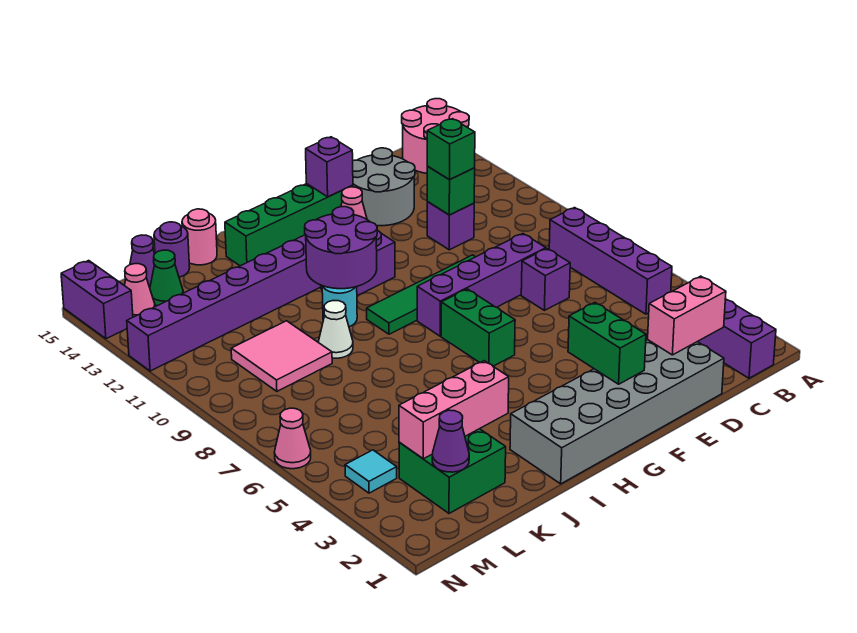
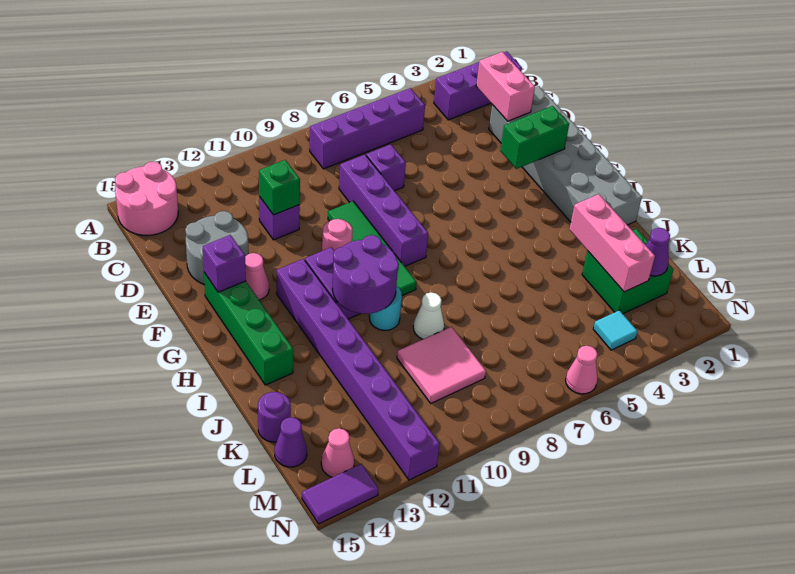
green 1x1 brick [427,119,475,180] -> none
green 1x2 brick [441,289,515,366] -> none
pink 1x1 round brick [182,209,217,265] -> pink 1x1 round brick moved to [322,219,353,251]
green 1x1 cone [150,250,183,306] -> none
purple 1x2 brick [61,261,133,339] -> purple 1x2 tile [302,464,378,524]

